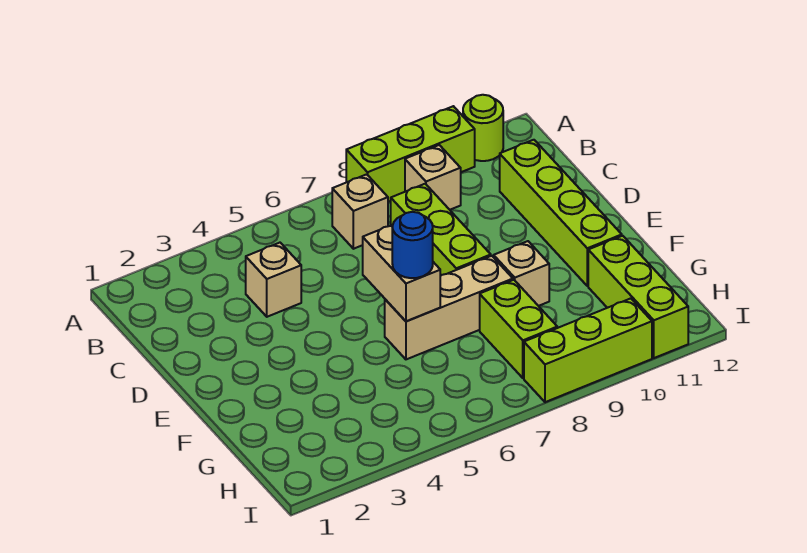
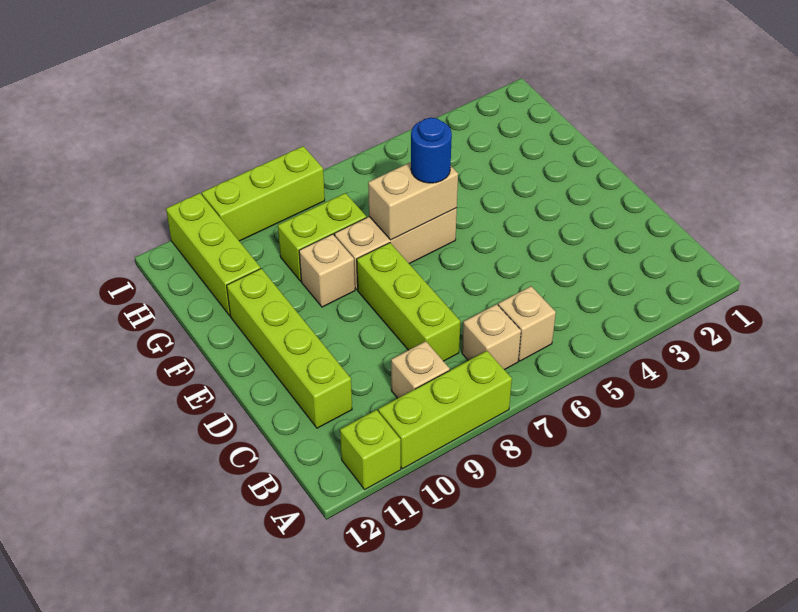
lime 1x1 round brick [463,95,503,161] -> lime 1x1 brick [340,410,401,489]
tan 1x1 brick [246,243,301,317] -> tan 1x1 brick moved to [498,286,556,361]
tan 1x2 brick [363,225,440,321] -> tan 1x2 brick turned to [368,162,458,240]
lime 1x2 brick [480,280,557,378] -> lime 1x2 brick turned to [278,193,366,281]

